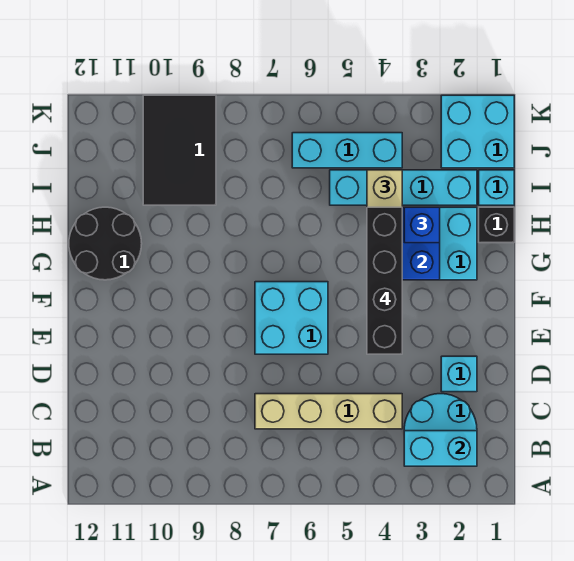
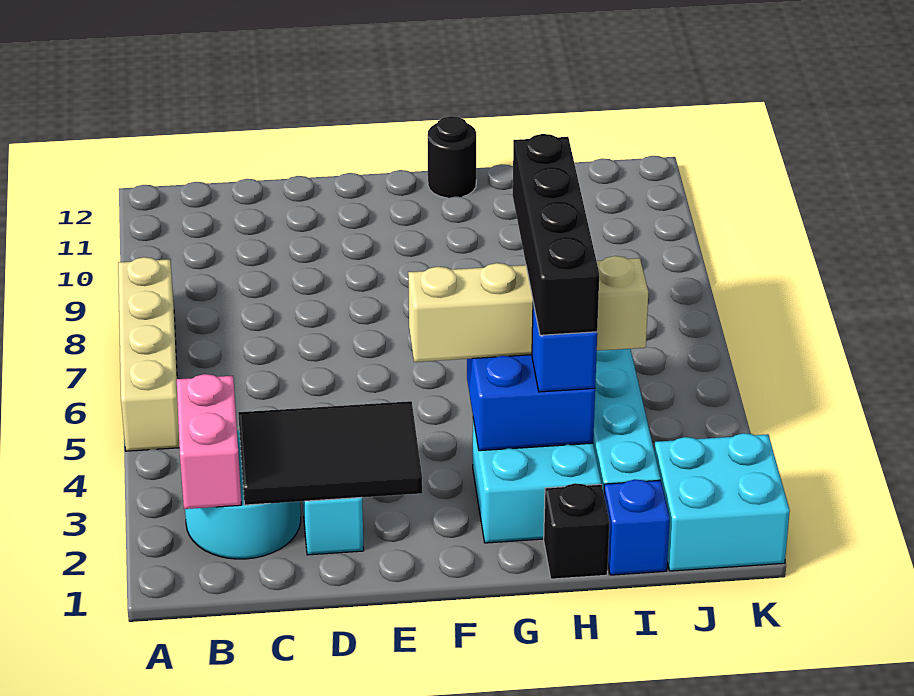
cyan 1x2 brick [404,431,477,466] -> pink 1x2 brick [177,374,241,509]
tan 1x4 brick [255,394,402,429] -> tan 1x4 brick moved to [118,257,179,451]
black 1x4 brick [367,207,402,354] -> black 1x4 brick turned to [513,134,599,335]
cyan 2x2 brick [255,282,328,354] -> none
black 2x2 round brick [69,207,142,280] -> black 1x1 round brick [428,116,476,198]
cyan 1x1 brick [479,170,514,205] -> blue 1x1 brick [604,480,670,575]
black 2x3 tile [143,95,216,205] -> black 2x3 tile moved to [238,401,422,505]
cyan 1x3 brick [292,133,402,168] -> none

